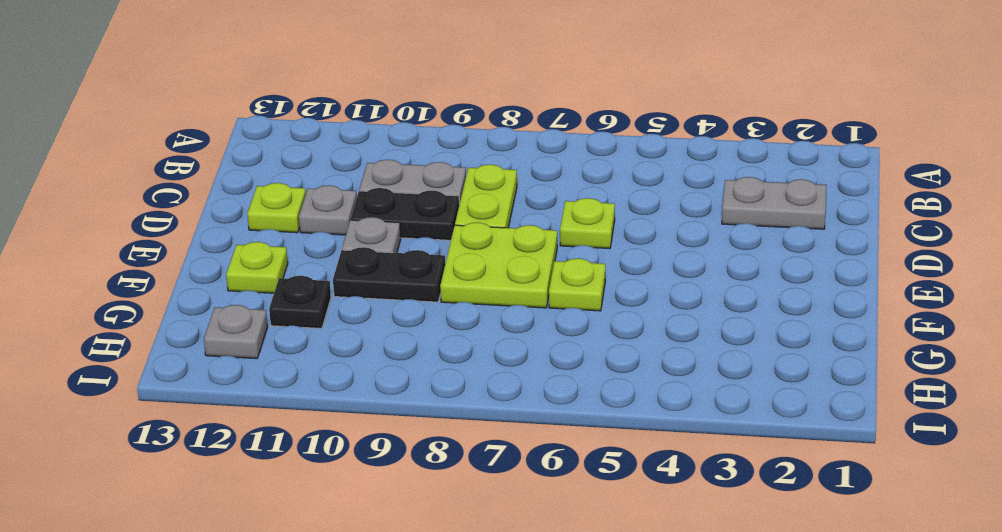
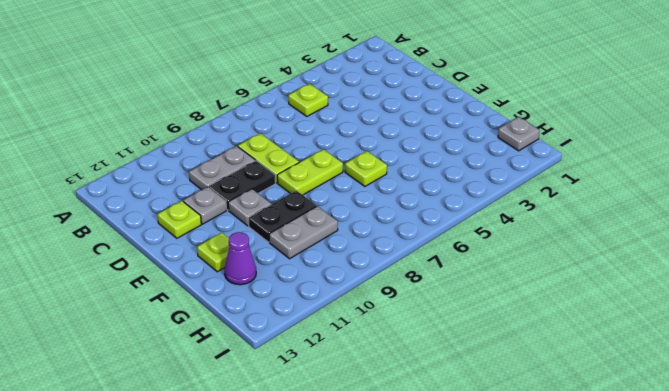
grey 1x2 plate [722,177,827,229] -> grey 1x2 plate moved to [269,206,338,259]
lime 1x1 plate [560,198,615,249] -> lime 1x1 plate moved to [288,84,328,116]
lime 2x2 plate [440,223,557,308] -> lime 1x2 plate [277,149,343,195]
black 1x1 plate [269,276,331,329] -> none
none -> purple 1x1 cone [224,232,256,285]
grey 1x1 plate [204,305,268,359] -> grey 1x1 plate moved to [498,117,540,151]

